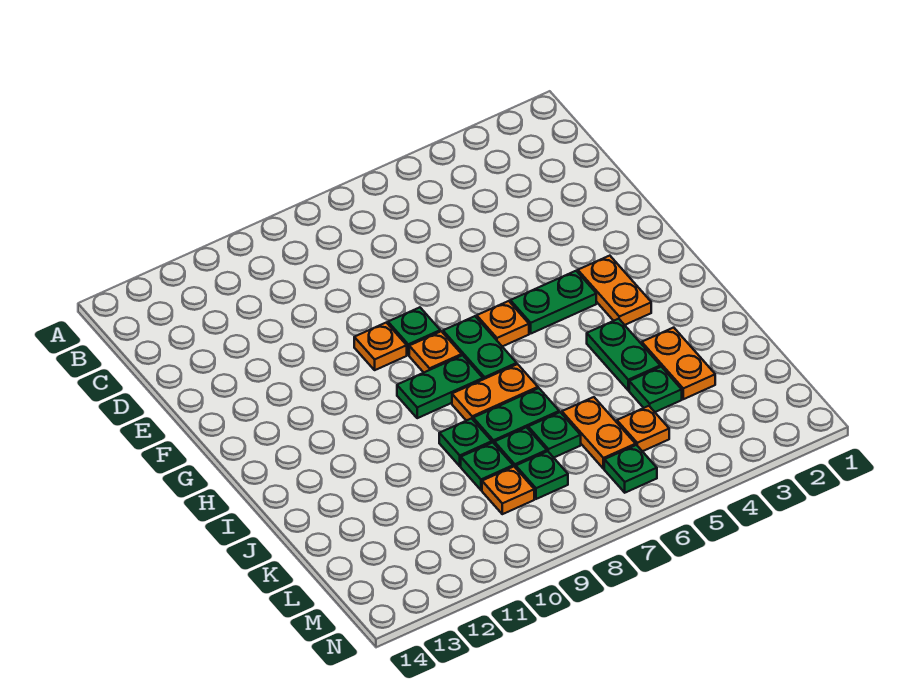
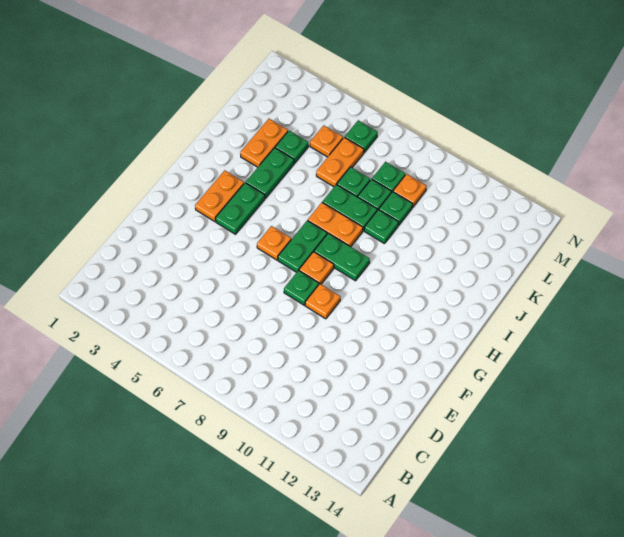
green 1x2 plate [510,271,596,333] -> green 1x2 plate turned to [216,183,265,234]

